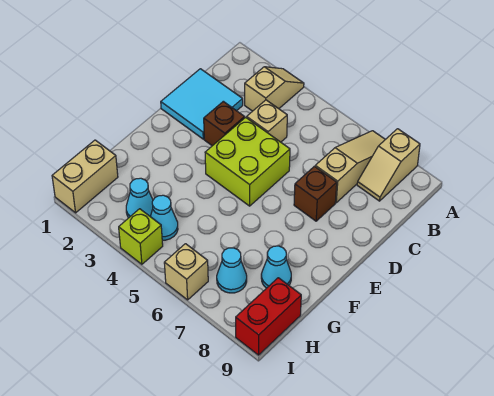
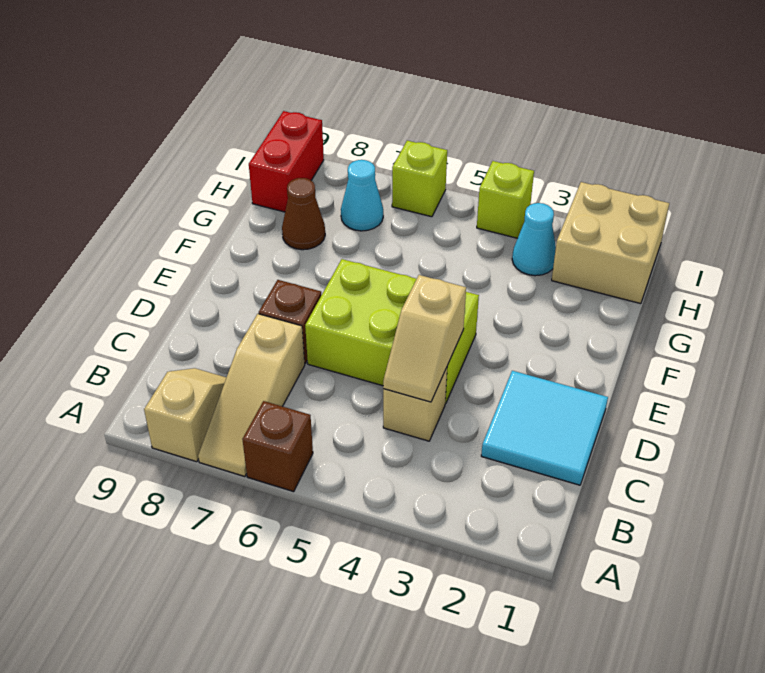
tan 1x2 slope [245,67,304,111] -> tan 1x2 slope moved to [383,275,466,402]
brown 1x1 brick [204,101,245,146] -> brown 1x1 brick moved to [242,401,313,492]
lime 2x2 brick [205,117,290,206] -> lime 2x3 brick [305,259,479,404]
cyan 1x1 cone [261,246,291,288] -> brown 1x1 cone [282,178,325,250]
tan 1x2 brick [52,140,118,213] -> tan 2x2 brick [552,182,669,304]
cyan 1x1 cone [150,195,178,240] -> none
tan 1x1 brick [164,244,208,300] -> lime 1x1 brick [392,141,447,217]

